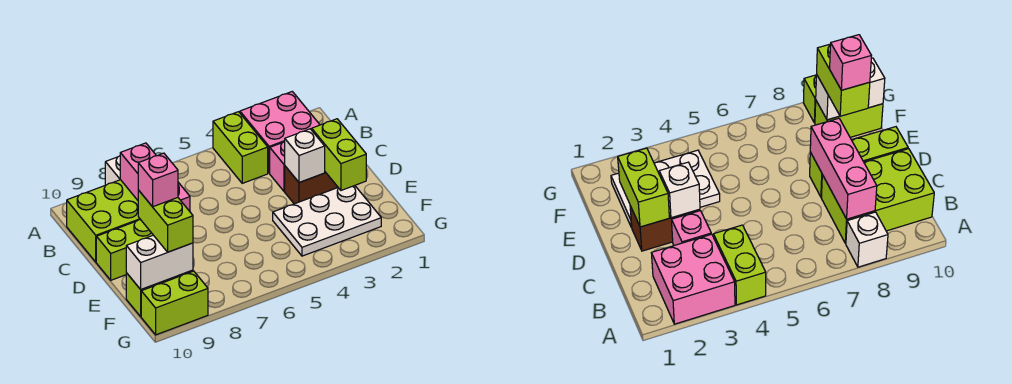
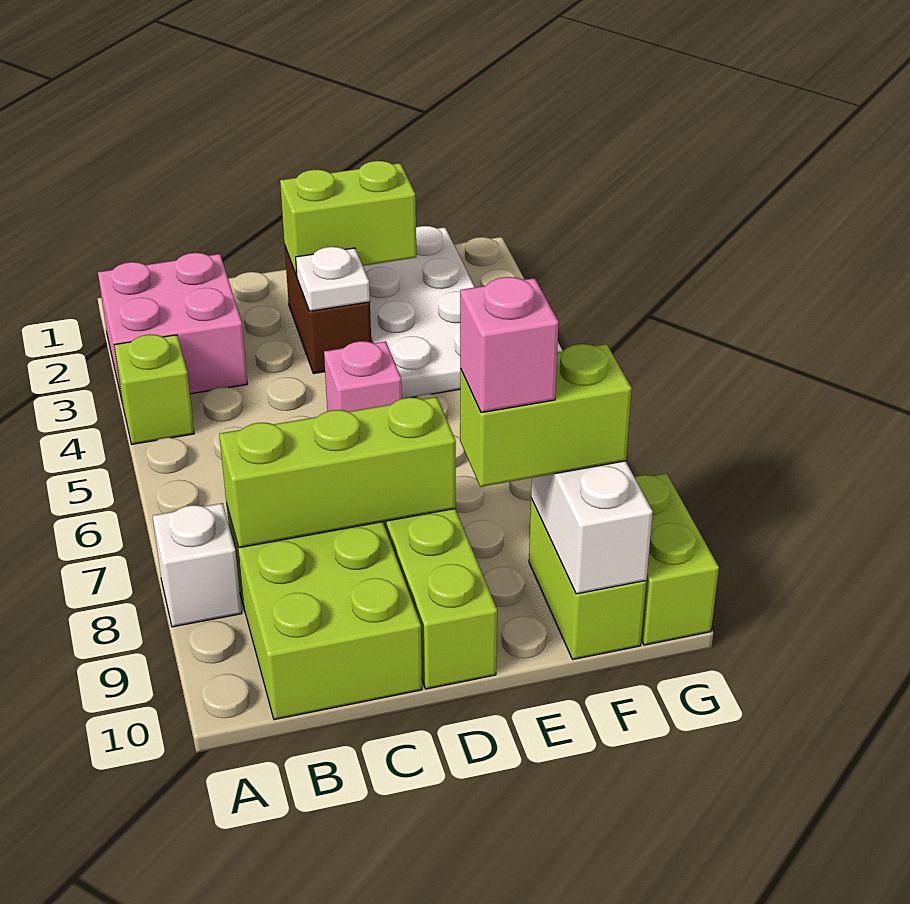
lime 1x2 brick [213,112,268,183] -> lime 1x1 brick [114,334,194,444]
pink 1x3 brick [120,143,190,211] -> lime 1x3 brick [219,397,456,548]
pink 1x1 brick [270,141,285,191] -> pink 1x1 brick moved to [324,341,402,412]
white 1x1 brick [285,129,325,183] -> white 1x1 plate [296,247,370,311]
white 2x3 plate [273,186,381,256] -> white 2x4 plate [363,226,475,399]

